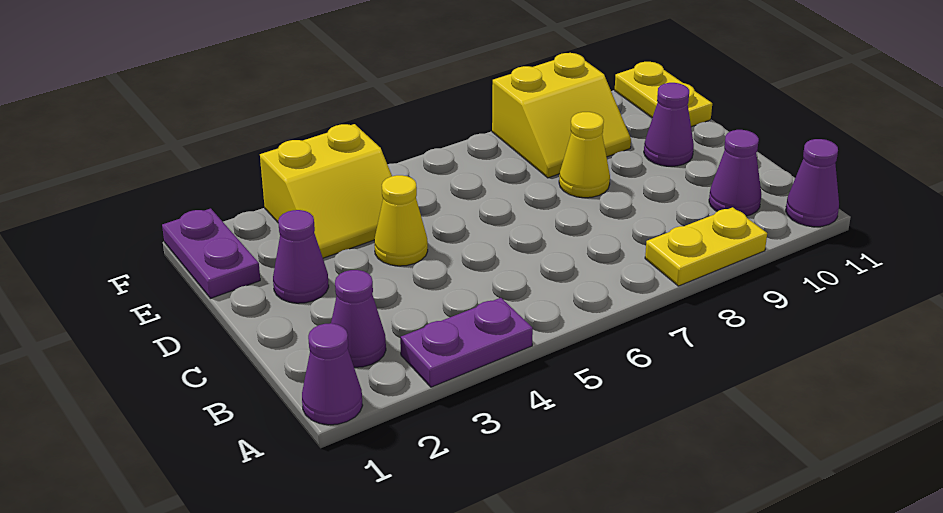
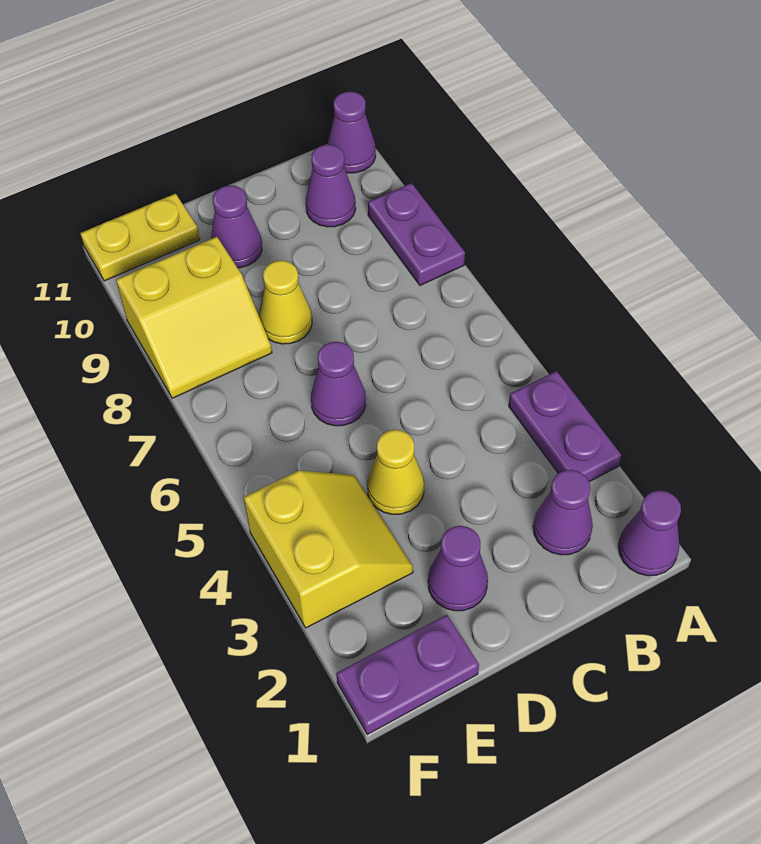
yellow 1x2 plate [645,207,767,286] -> purple 1x2 plate [368,183,465,285]
none -> purple 1x1 cone [311,342,366,426]
yellow 2x2 slope [492,53,631,178] -> yellow 2x2 slope turned to [116,237,272,398]

